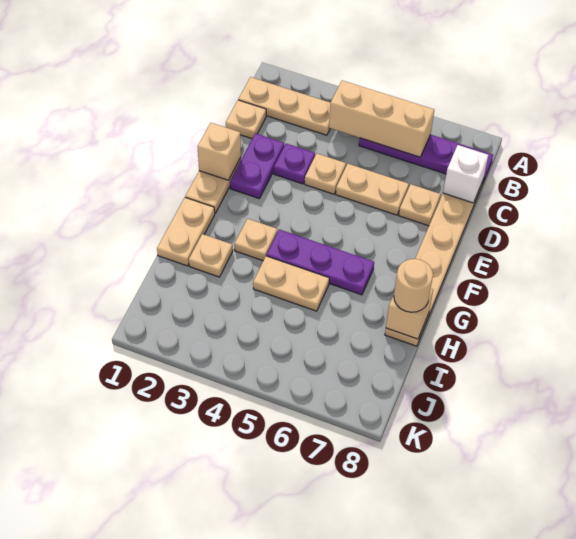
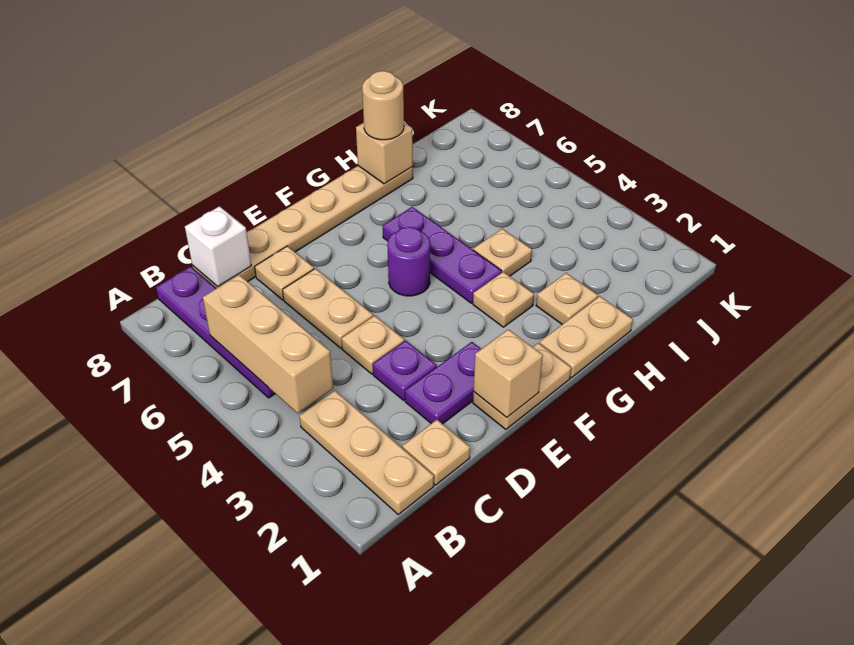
none -> purple 1x1 round brick [387,227,430,296]
tan 1x2 plate [253,256,329,311] -> tan 1x1 plate [473,229,532,276]

